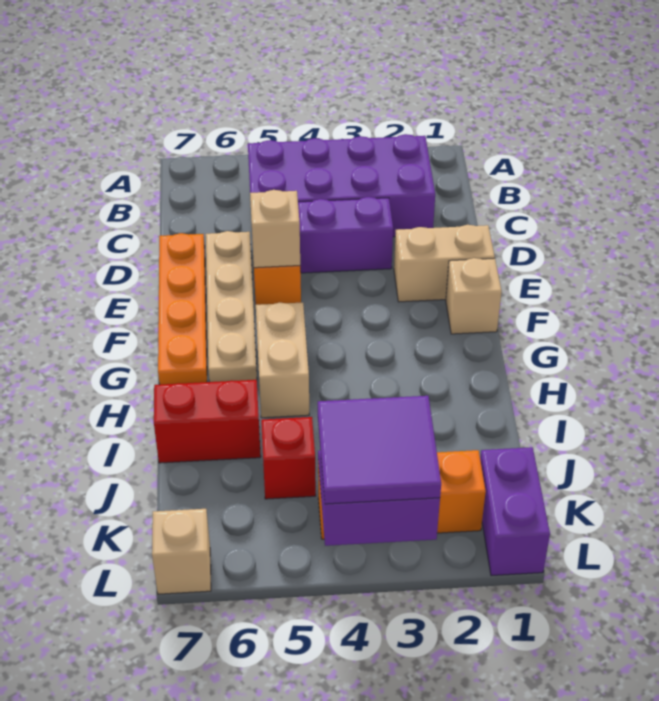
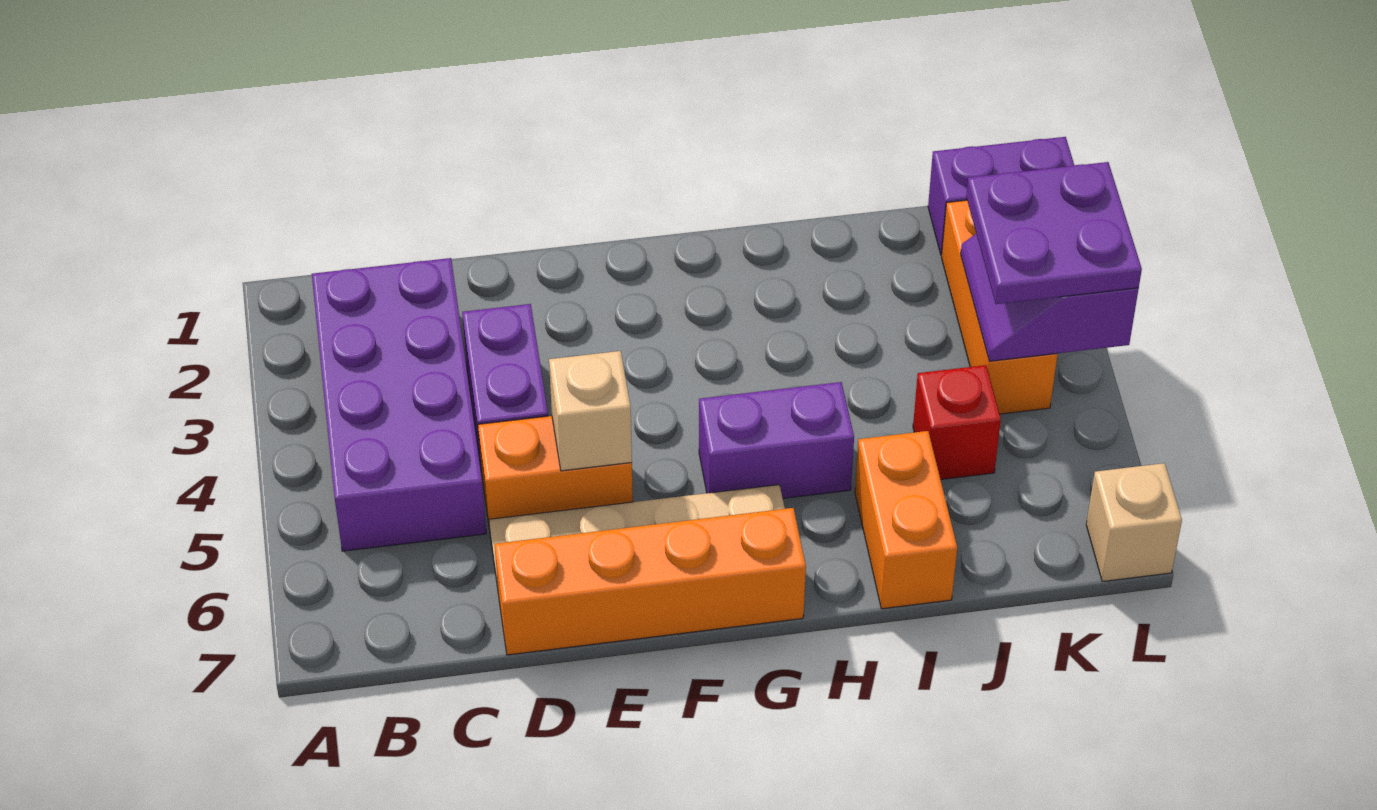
orange 1x4 plate [158,233,207,384] -> orange 1x4 brick [495,508,806,655]
tan 1x2 brick [394,225,495,302] -> none
tan 1x1 brick [446,258,502,334] -> none
tan 1x2 brick [256,302,309,418] -> purple 1x2 brick [699,382,854,498]
red 1x2 brick [154,380,261,463] -> orange 1x2 brick [855,431,957,609]
purple 2x2 tile [318,396,441,504] -> purple 2x2 plate [966,162,1142,304]

